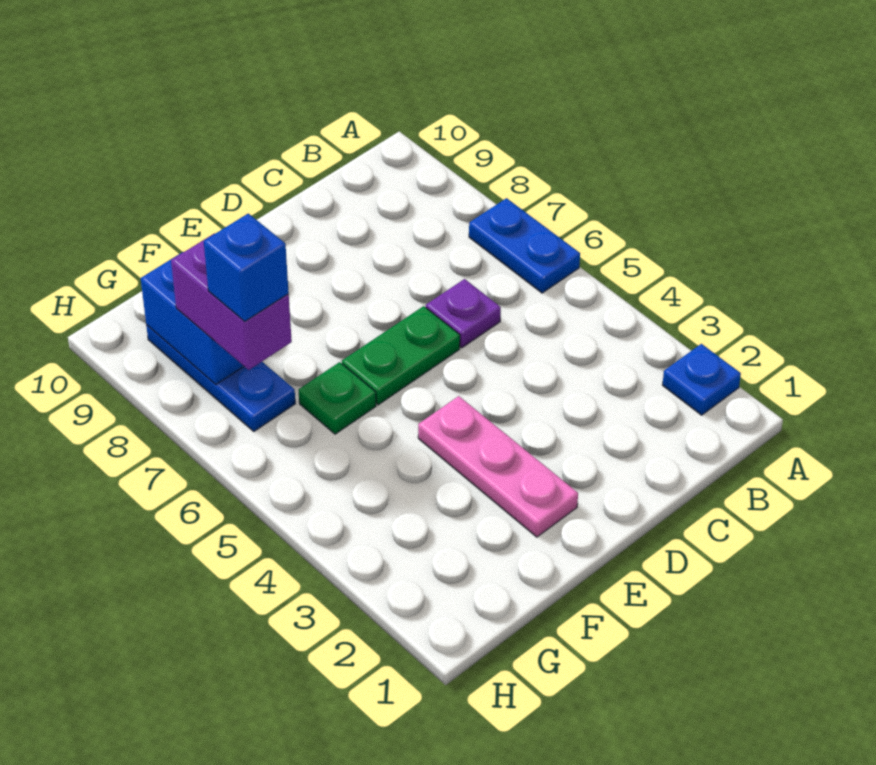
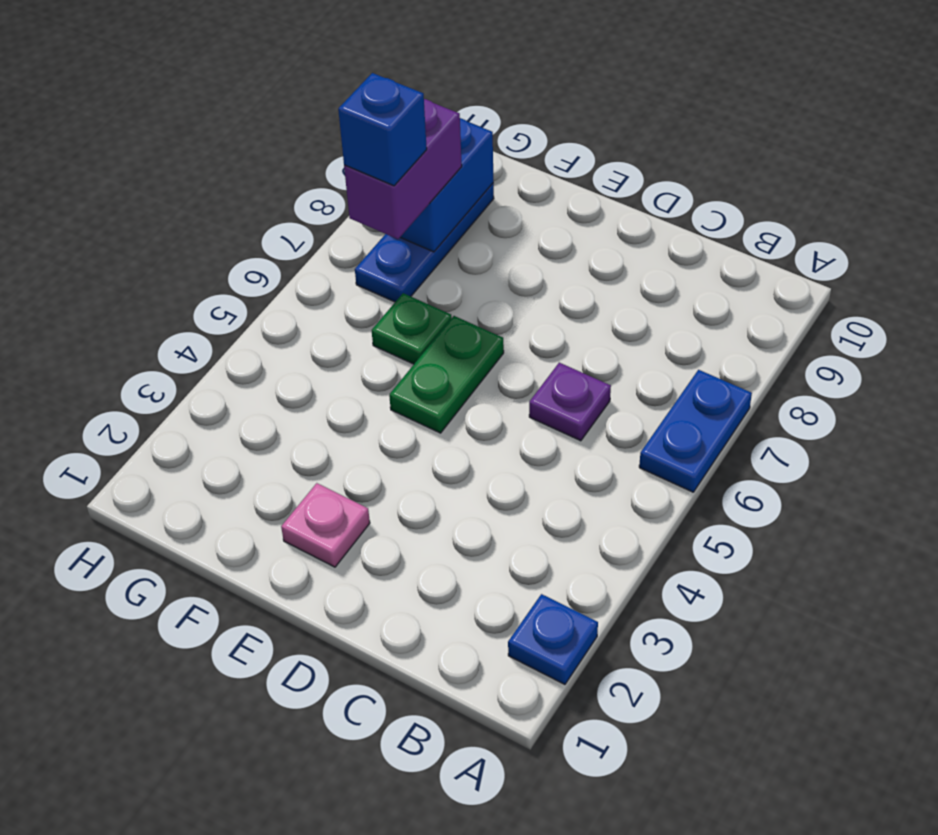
green 1x2 plate [342,306,460,405] -> green 1x2 plate turned to [389,316,504,433]
pink 1x3 plate [418,396,578,537] -> pink 1x1 plate [281,483,370,567]

